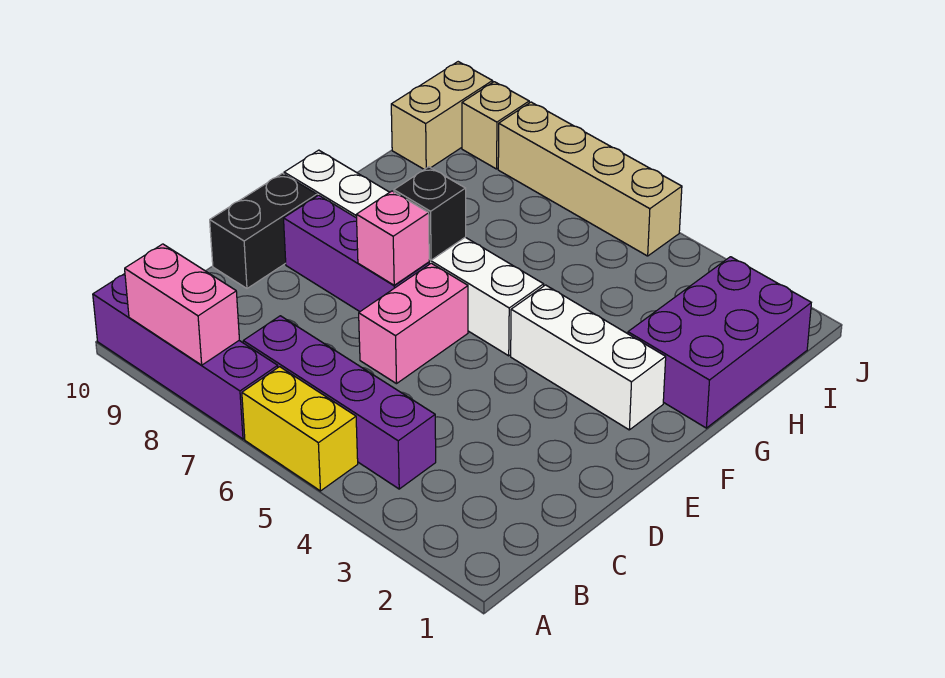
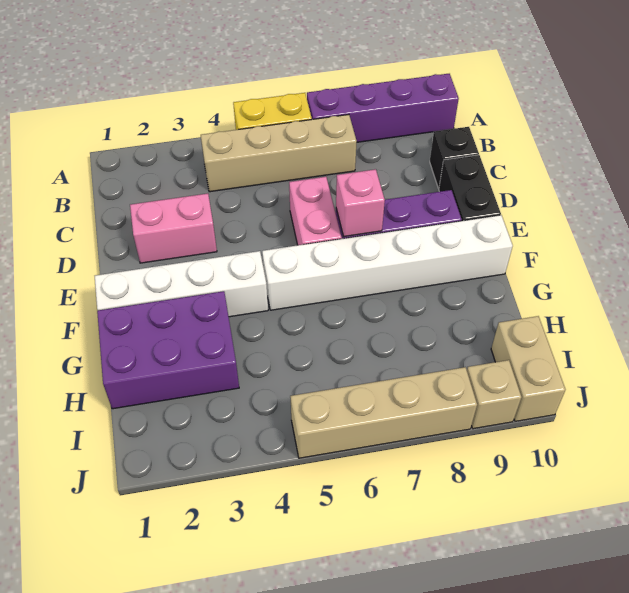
pink 1x2 brick [125,244,239,365] -> pink 1x2 brick moved to [130,193,217,263]
purple 1x4 brick [243,316,436,489] -> tan 1x4 brick [201,115,357,192]
white 1x3 brick [511,285,666,430] -> white 1x4 brick [95,251,268,317]
black 1x1 brick [394,167,466,260] -> black 1x1 brick moved to [430,127,479,188]
purple 2x3 brick [628,257,811,428] -> purple 2x3 brick turned to [97,291,239,409]

